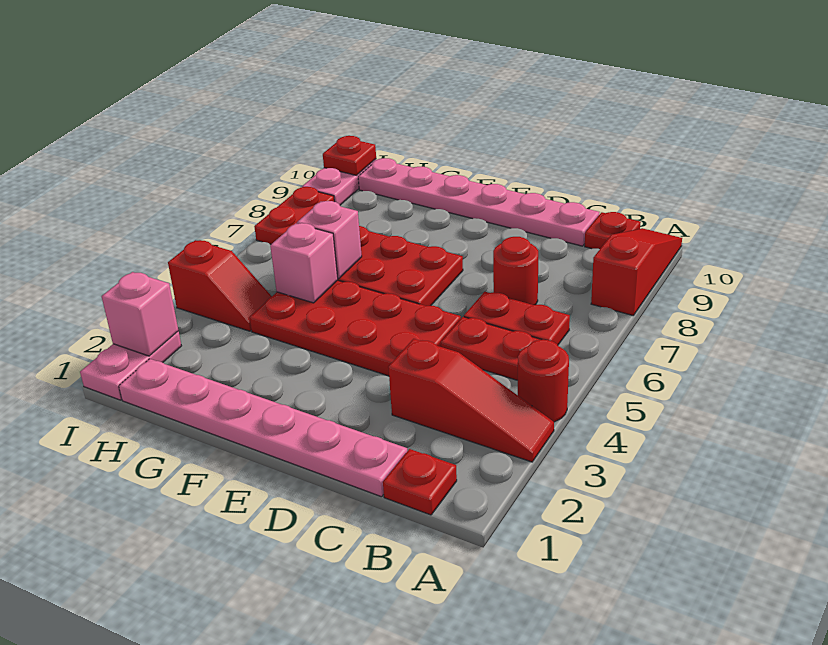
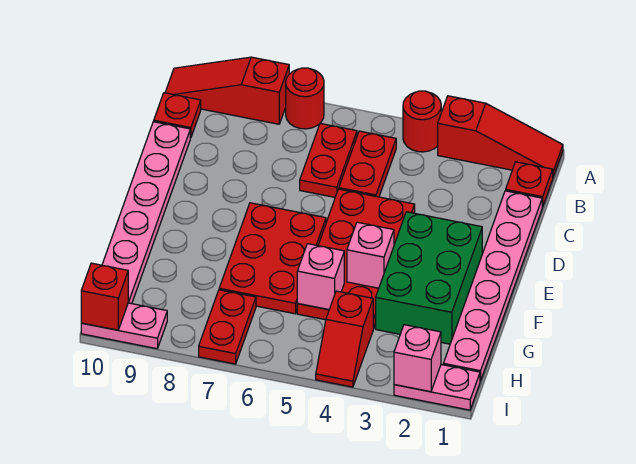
red 1x3 slope [388,339,554,462] -> red 1x3 slope turned to [438,96,563,177]
red 1x1 round brick [493,237,538,305] -> red 1x1 round brick moved to [286,68,324,129]
none -> green 2x3 brick [376,212,482,344]
pink 1x1 brick [297,201,362,279] -> pink 1x1 brick moved to [347,222,394,288]
red 1x2 slope [168,240,272,331] -> red 1x2 slope turned to [316,291,373,387]
red 1x2 plate [254,187,334,244] -> red 1x2 plate turned to [199,290,256,364]
red 1x1 plate [323,136,376,175] -> red 1x1 brick [81,263,128,330]

